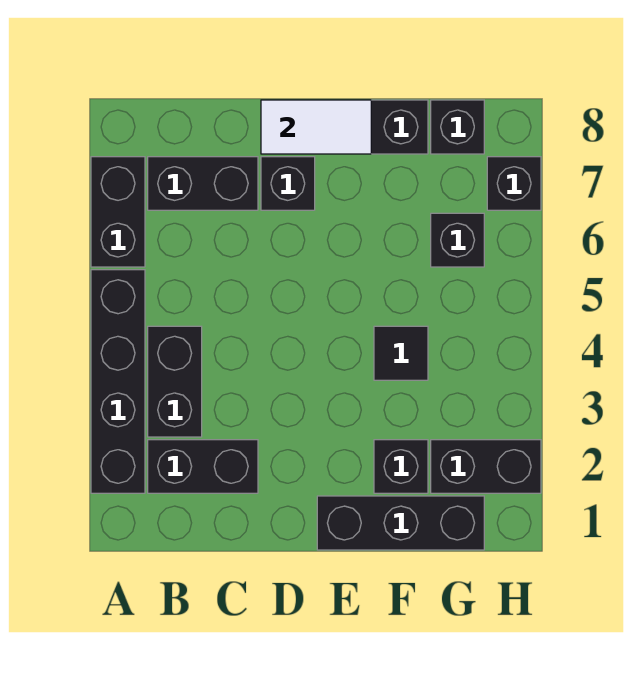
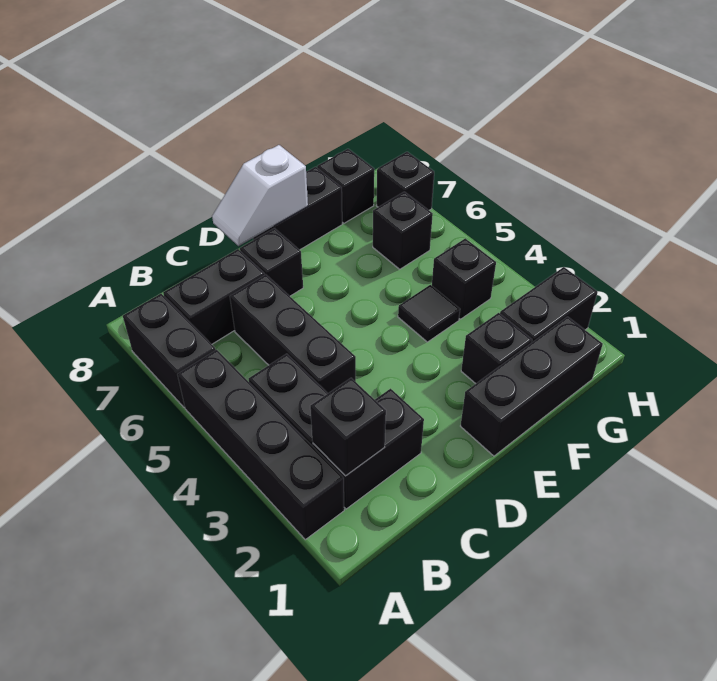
none -> black 1x1 brick [310,378,386,476]
none -> black 1x3 brick [230,275,356,393]
white 1x2 tile [261,100,371,154] -> white 1x2 slope [212,145,308,246]
none -> black 1x1 brick [432,238,496,319]

